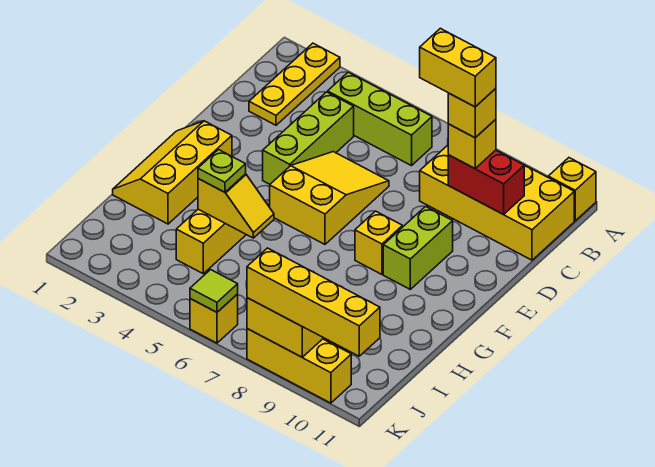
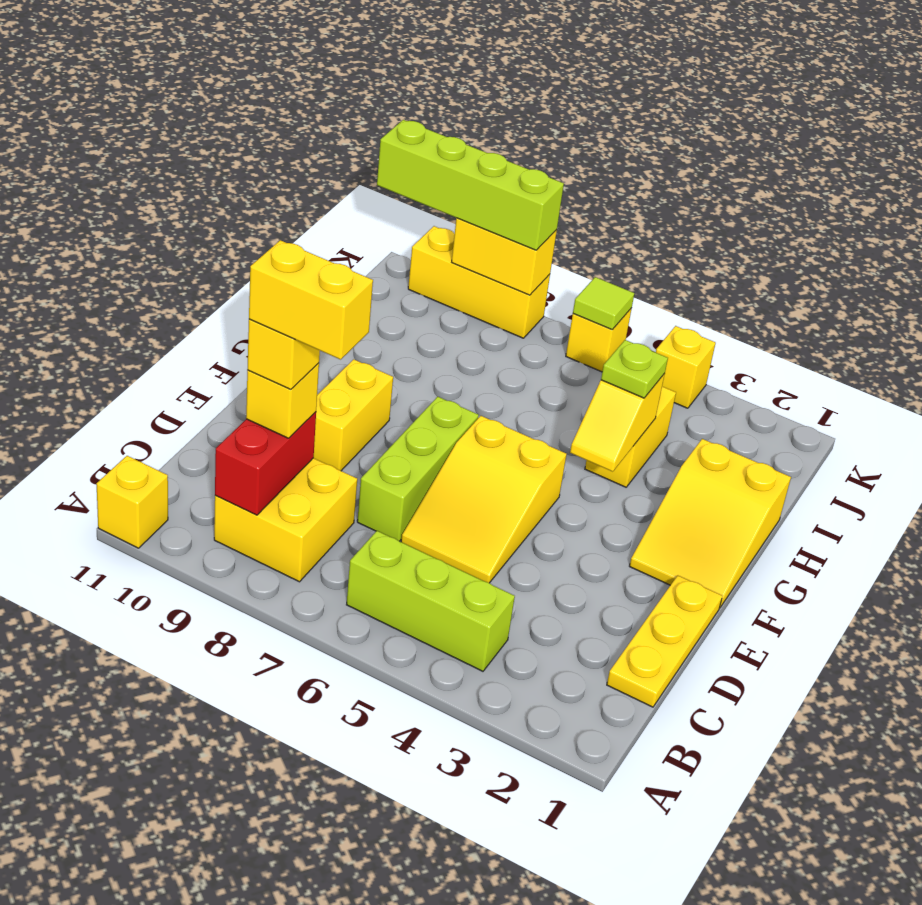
yellow 1x3 plate [249,43,340,125] -> yellow 1x3 plate moved to [607,576,722,707]
yellow 2x4 brick [420,145,574,260] -> yellow 2x2 brick [214,458,357,582]
lime 1x3 brick [263,92,354,184] -> lime 1x3 brick moved to [357,397,479,541]
red 1x2 brick [448,150,524,214] -> red 1x2 brick turned to [215,412,316,515]
lime 1x2 brick [383,206,453,289] -> yellow 1x2 brick [314,359,393,471]
yellow 2x3 slope [113,121,232,224] -> yellow 2x3 slope turned to [630,439,791,607]
yellow 1x1 brick [355,211,403,274] -> yellow 1x1 brick moved to [656,326,716,408]
yellow 1x2 slope [198,174,274,238] -> yellow 1x2 slope turned to [570,374,665,472]
yellow 1x4 brick [247,248,380,356] -> lime 1x4 brick [377,120,564,250]

